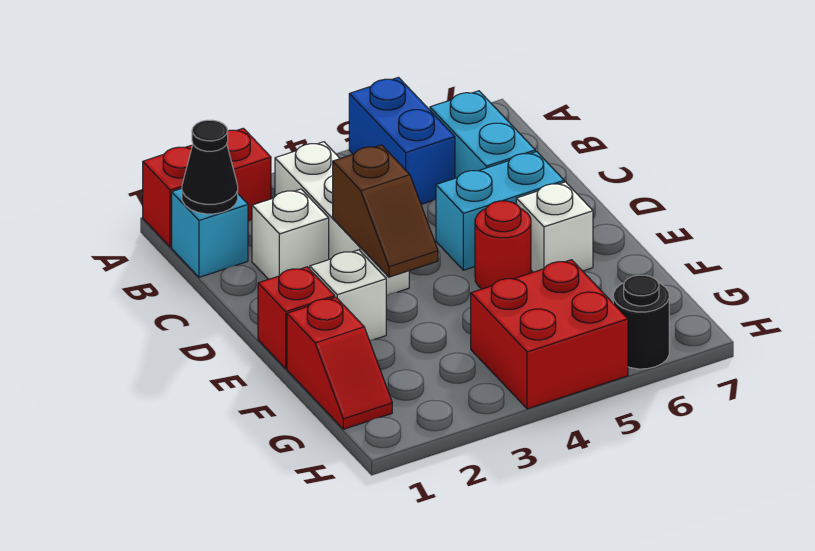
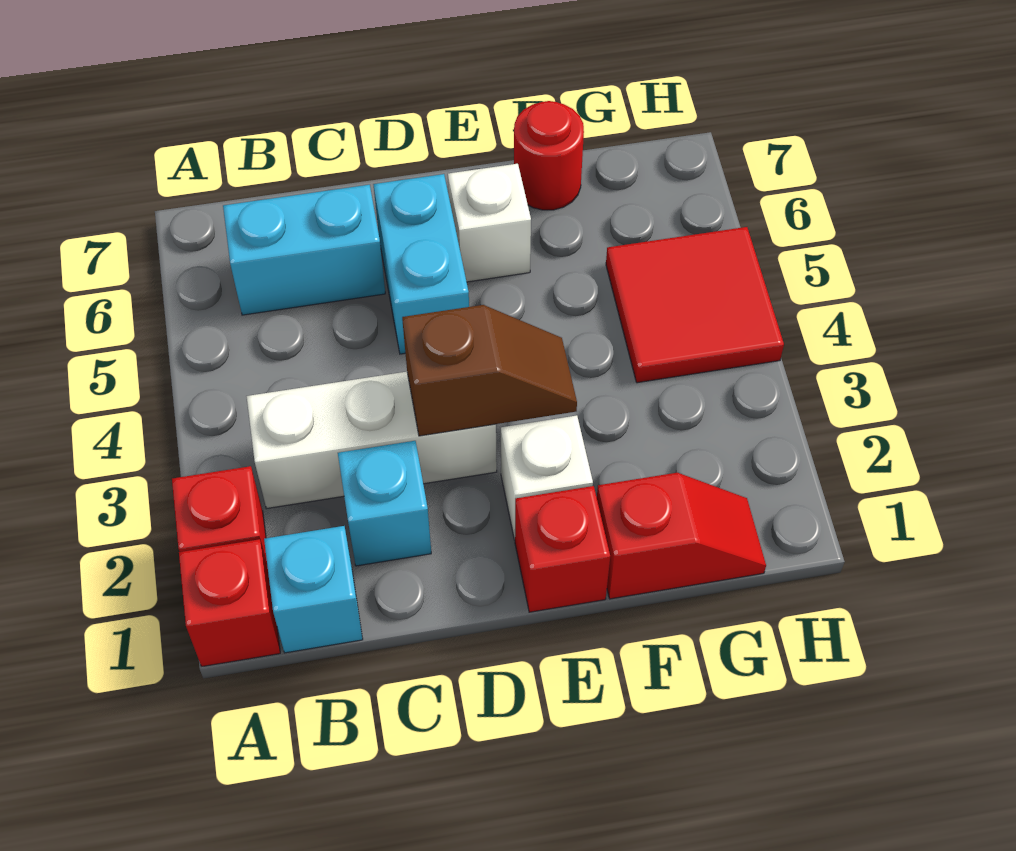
blue 1x2 brick [349,77,455,204] -> none
black 1x1 cone [182,120,238,214] -> none
white 1x1 brick [252,189,329,279] -> cyan 1x1 brick [338,441,431,566]
red 1x1 round brick [475,201,531,289] -> red 1x1 round brick moved to [514,101,584,210]
red 2x2 brick [471,260,628,409] -> red 2x2 tile [606,227,784,383]
black 1x1 round brick [613,275,669,369] -> none

